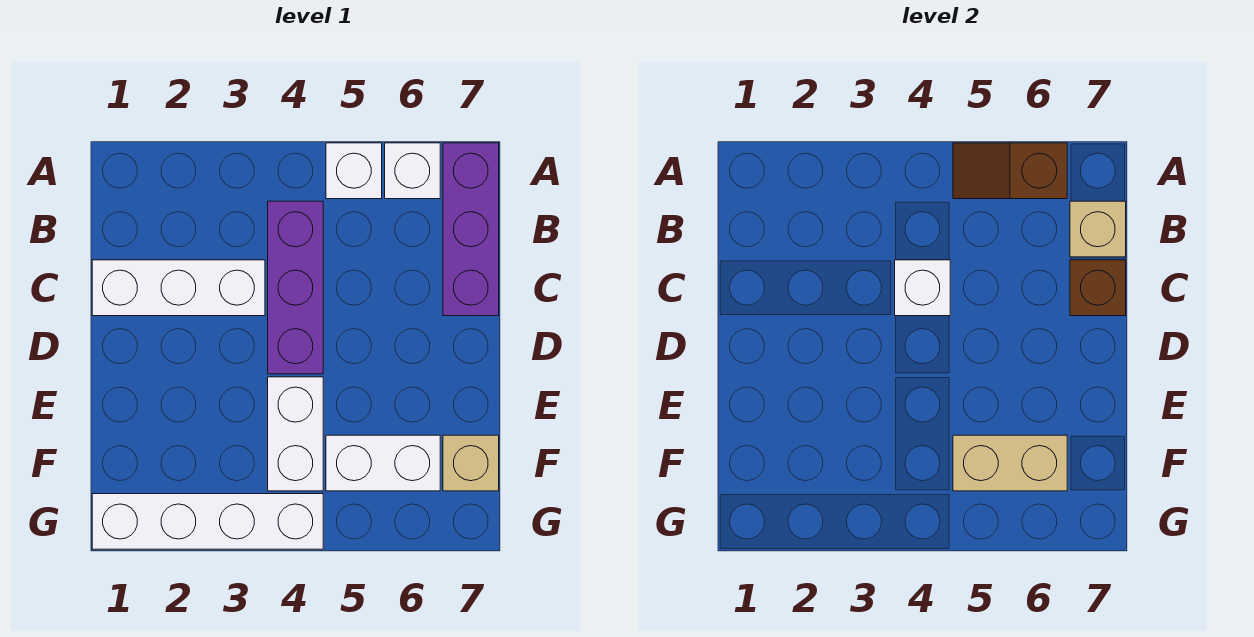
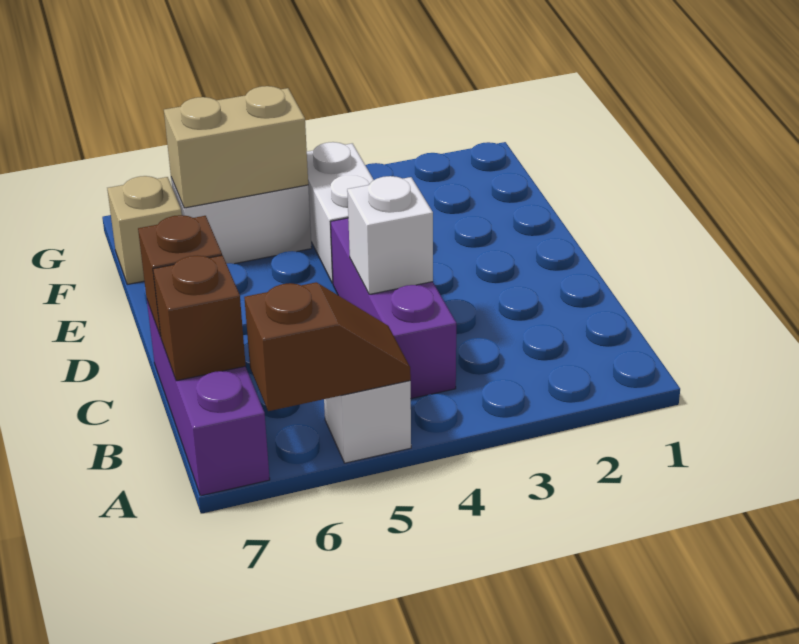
white 1x1 brick [385,143,440,199] -> none
tan 1x1 brick [1070,201,1126,257] -> brown 1x1 brick [153,255,246,381]
white 1x3 brick [92,260,265,316] -> none
white 1x4 brick [92,494,323,549] -> none

